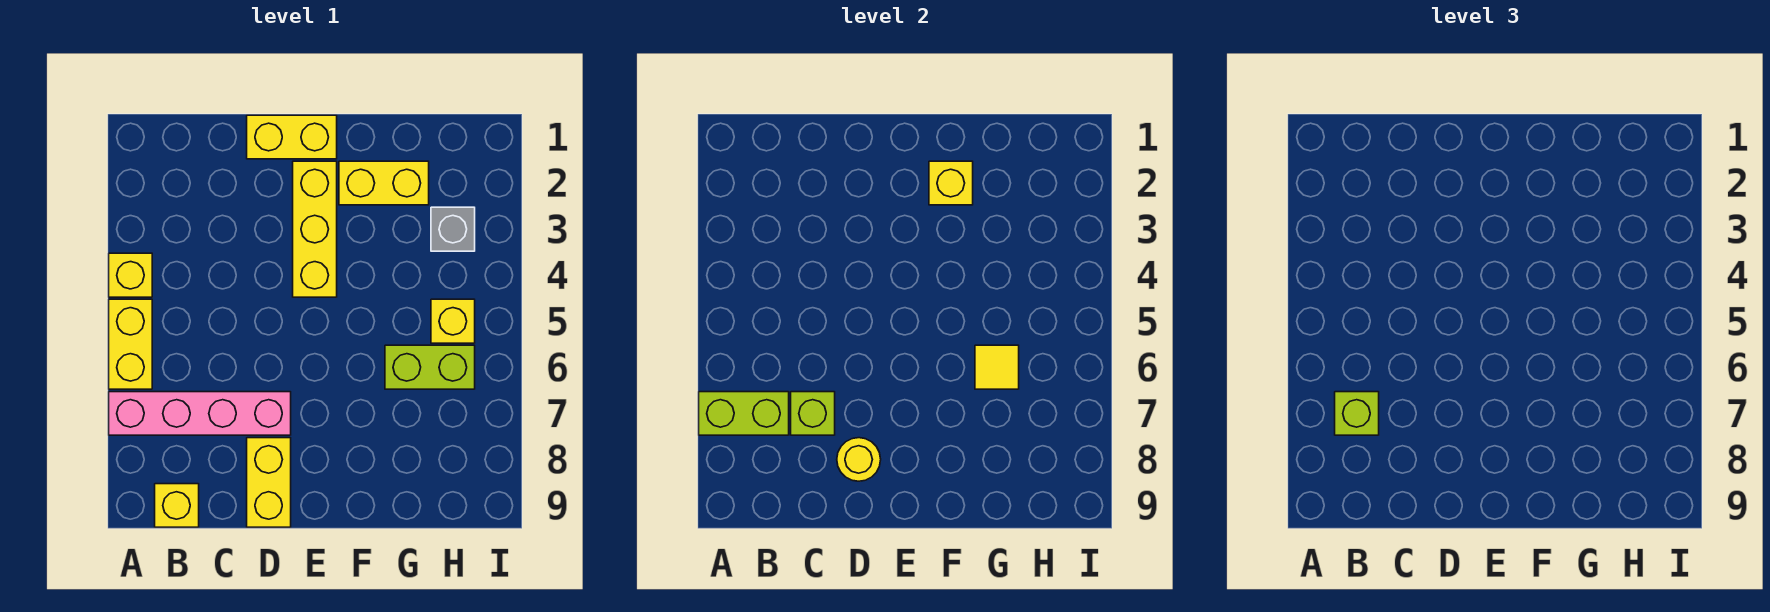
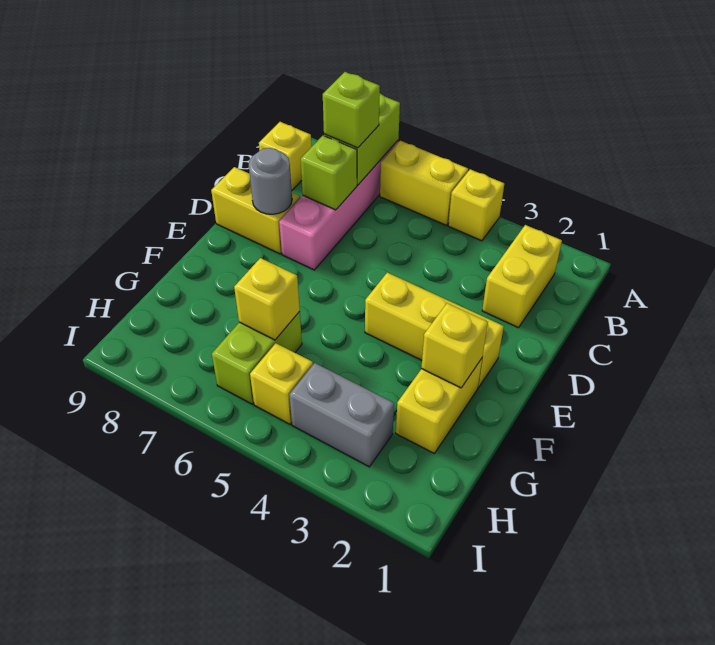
yellow 1x2 brick [247,115,337,159] -> yellow 1x2 brick moved to [482,225,562,328]
yellow 1x1 round brick [837,438,881,481] -> grey 1x1 round brick [249,148,292,214]
yellow 1x1 tile [975,345,1019,389] -> yellow 1x1 brick [234,258,300,340]
grey 1x1 brick [431,207,475,251] -> grey 1x2 brick [289,363,394,467]

